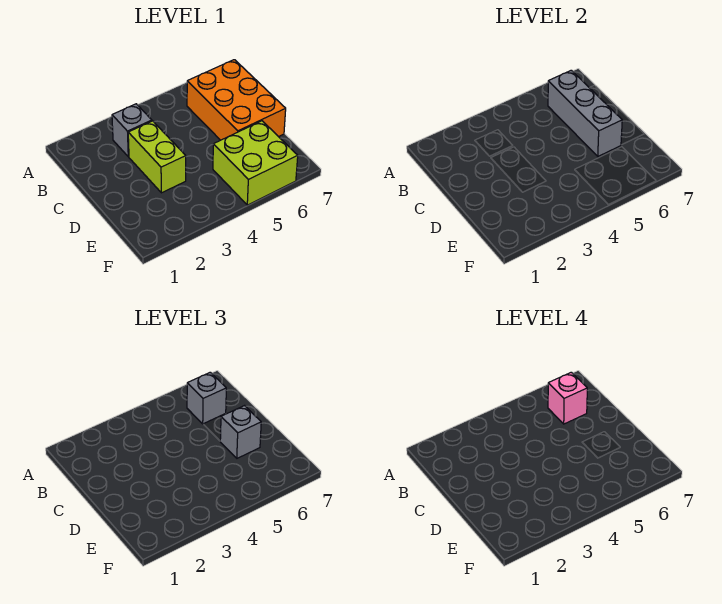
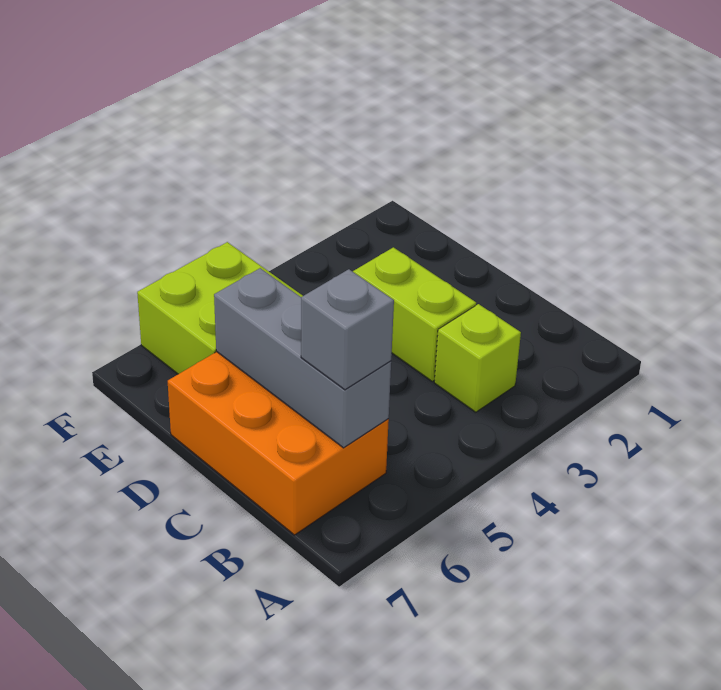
grey 1x1 brick [112,104,152,157] -> lime 1x1 brick [434,304,521,412]
pink 1x1 brick [548,372,587,424] -> none
grey 1x1 brick [220,406,261,458] -> none

